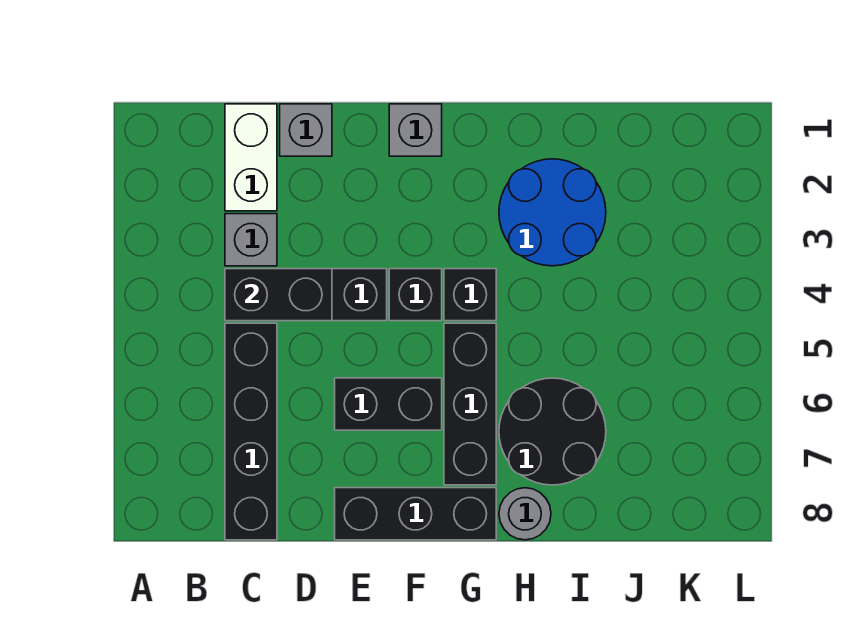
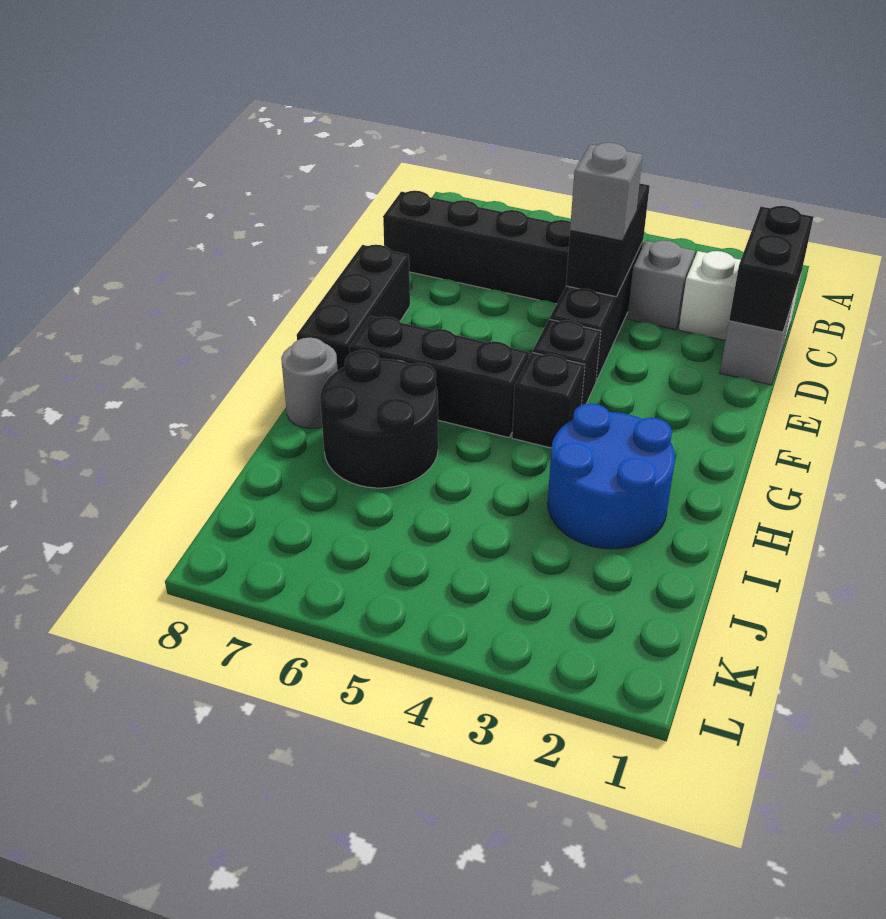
black 1x2 brick [335,378,442,430] -> black 1x2 brick moved to [729,206,813,332]
grey 1x1 brick [389,104,442,156] -> grey 1x1 brick moved to [570,143,643,241]

